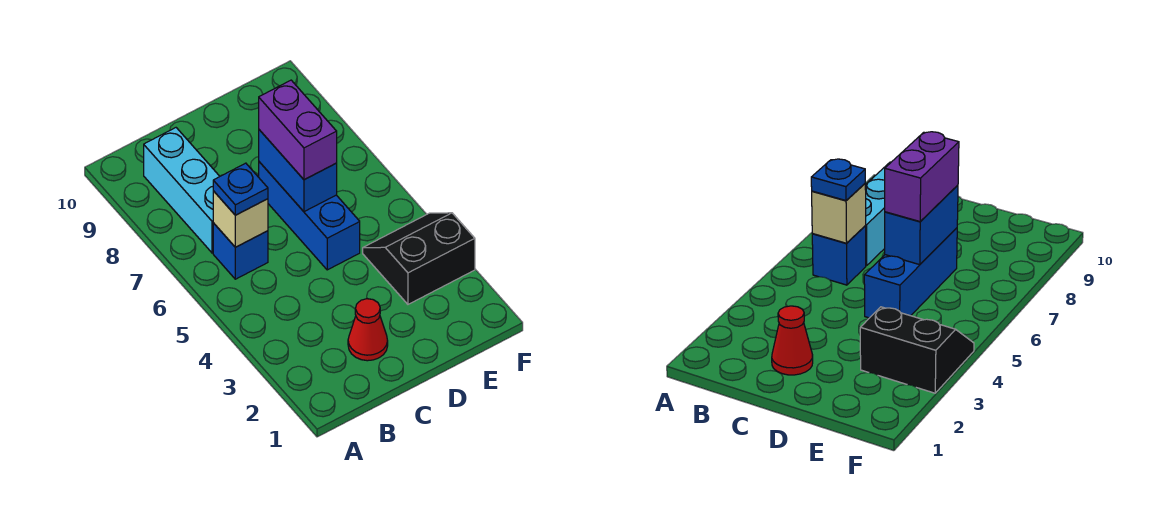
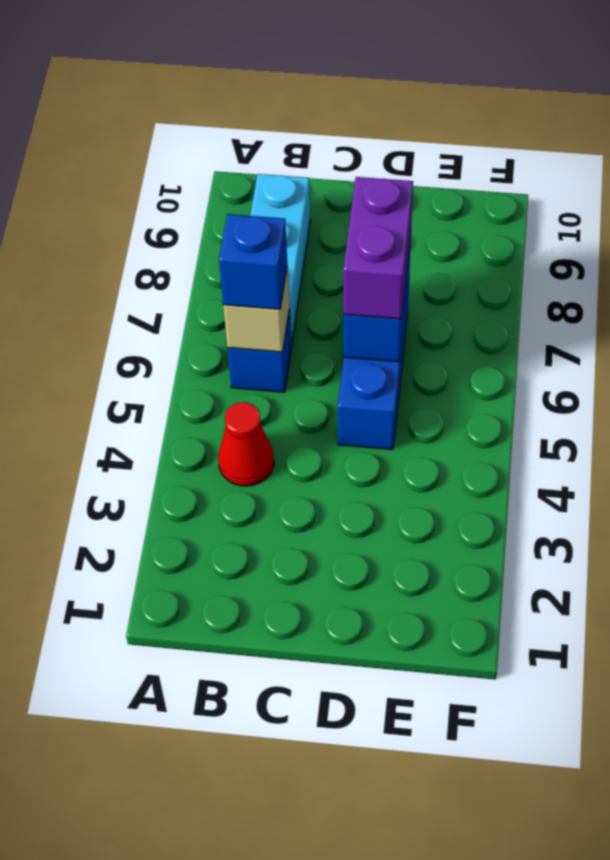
blue 1x1 plate [213,163,268,215] -> blue 1x1 brick [219,214,287,309]
red 1x1 cone [348,299,388,361] -> red 1x1 cone moved to [218,402,274,486]
black 2x2 slope [363,213,475,304] -> none

